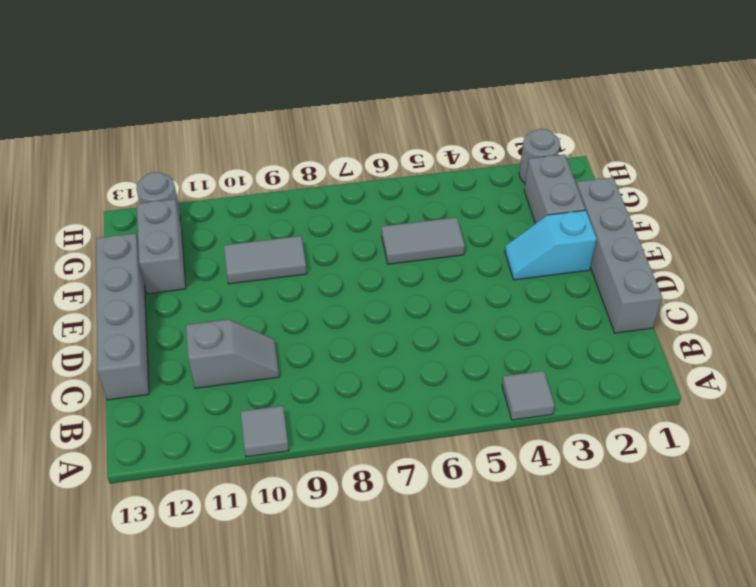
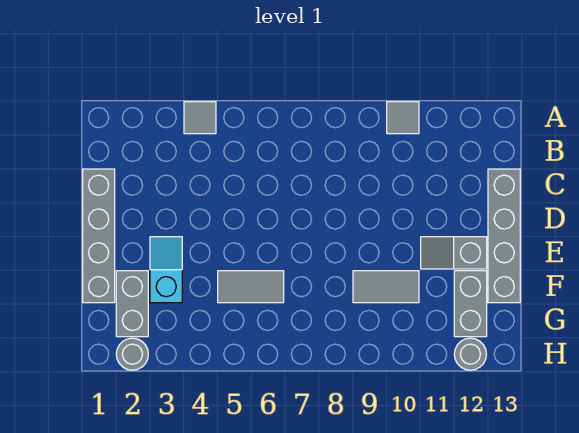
grey 1x2 slope [186,319,279,388] -> grey 1x2 slope moved to [421,237,487,269]
cyan 1x2 slope [505,210,597,280] -> cyan 1x2 slope turned to [150,237,182,303]

